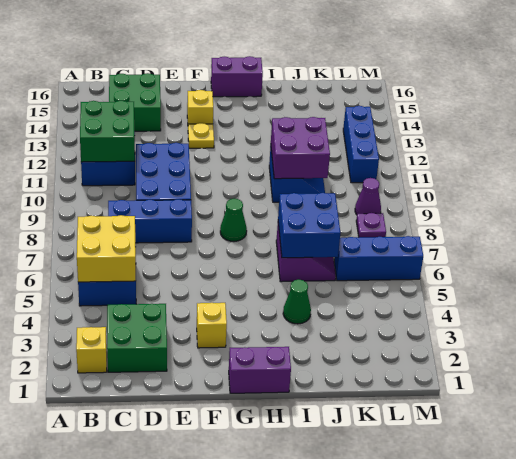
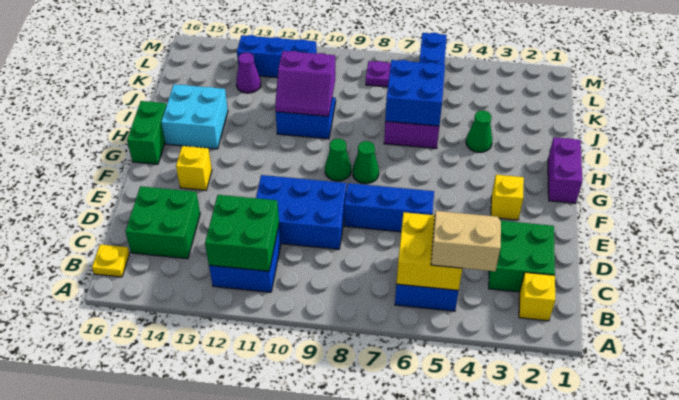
none -> tan 2x2 slope [431,211,501,271]
blue 1x3 brick [108,199,192,243] -> blue 1x3 brick turned to [344,183,434,232]
yellow 1x1 plate [188,123,214,148] -> yellow 1x1 plate moved to [92,244,129,277]
none -> green 1x1 cone [325,139,351,181]
purple 1x2 brick [211,56,263,97] -> green 1x2 brick [127,101,167,164]
none -> cyan 2x2 brick [161,84,228,149]
purple 2x2 brick [271,117,330,179] -> purple 2x2 slope [275,51,335,116]
purple 1x1 cone [355,178,381,215] -> purple 1x1 cone moved to [236,52,261,93]

